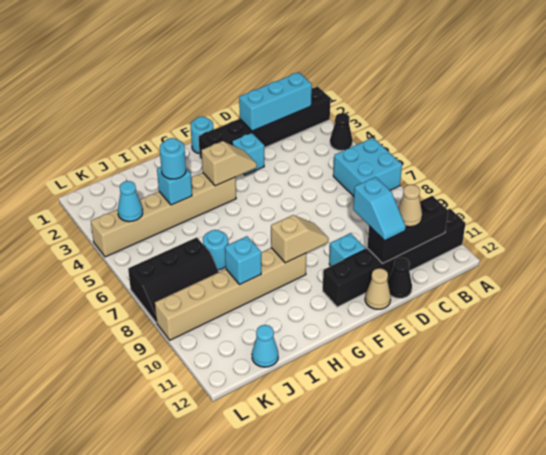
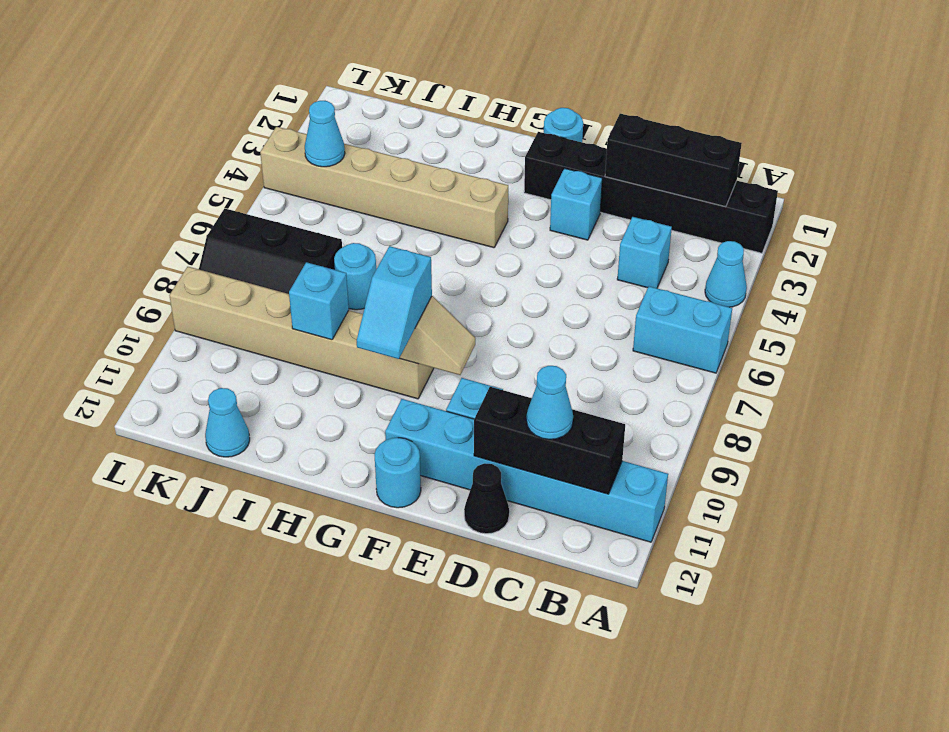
black 1x1 cone [330,113,353,151] -> cyan 1x1 cone [705,241,747,307]
cyan 2x2 brick [333,138,402,196] -> cyan 1x2 brick [633,286,732,373]
black 1x6 brick [323,209,465,307] -> cyan 1x6 brick [385,399,668,542]
cyan 1x3 brick [239,72,312,131] -> black 1x3 brick [605,114,742,207]
tan 1x1 cone [398,185,422,227] -> cyan 1x1 cone [526,366,573,439]
cyan 1x2 slope [353,177,406,241] -> cyan 1x2 slope moved to [357,246,432,359]
tan 1x1 cone [365,268,391,309] -> none
tan 1x2 slope [201,141,257,186] -> none
cyan 1x1 brick [157,167,192,205] -> cyan 1x1 brick moved to [617,217,672,288]
cyan 1x1 round brick [160,138,186,179] -> cyan 1x1 round brick moved to [374,438,421,508]

